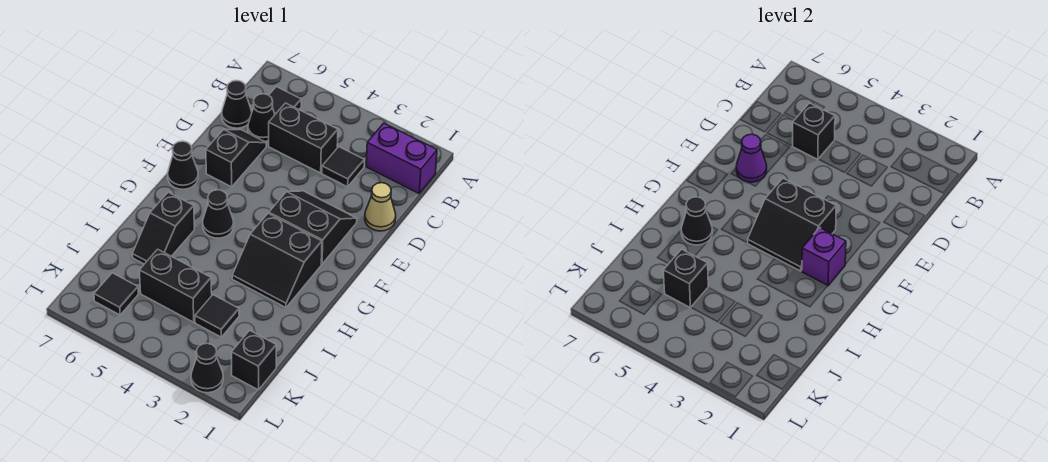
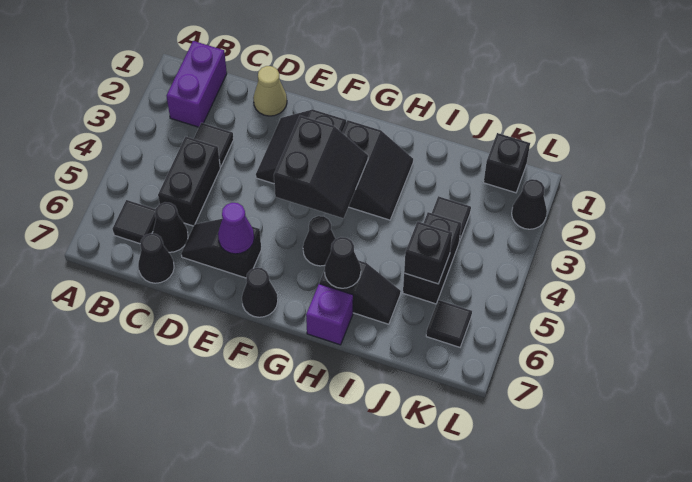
black 1x1 brick [793,103,835,159] -> none
purple 1x1 brick [802,228,846,286] -> purple 1x1 brick moved to [306,284,353,345]

